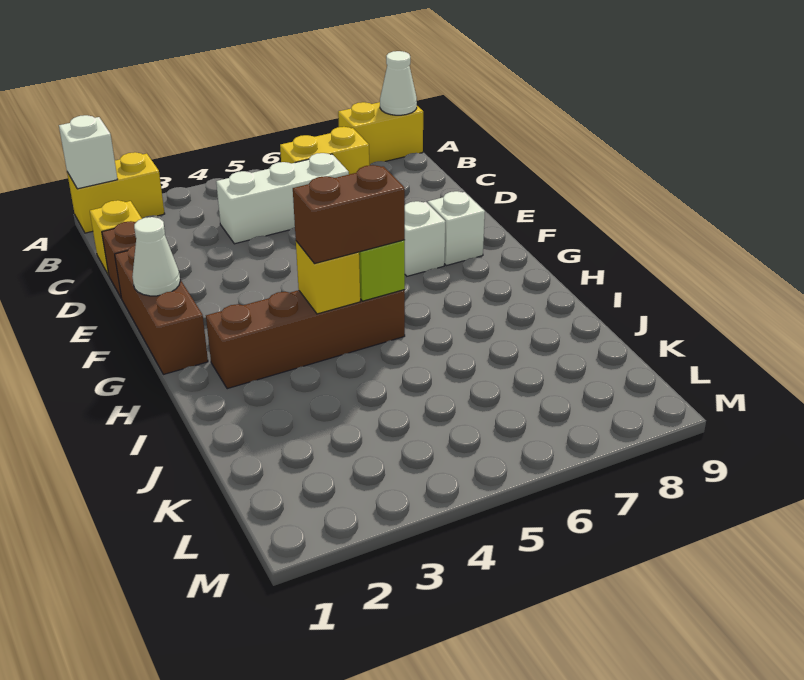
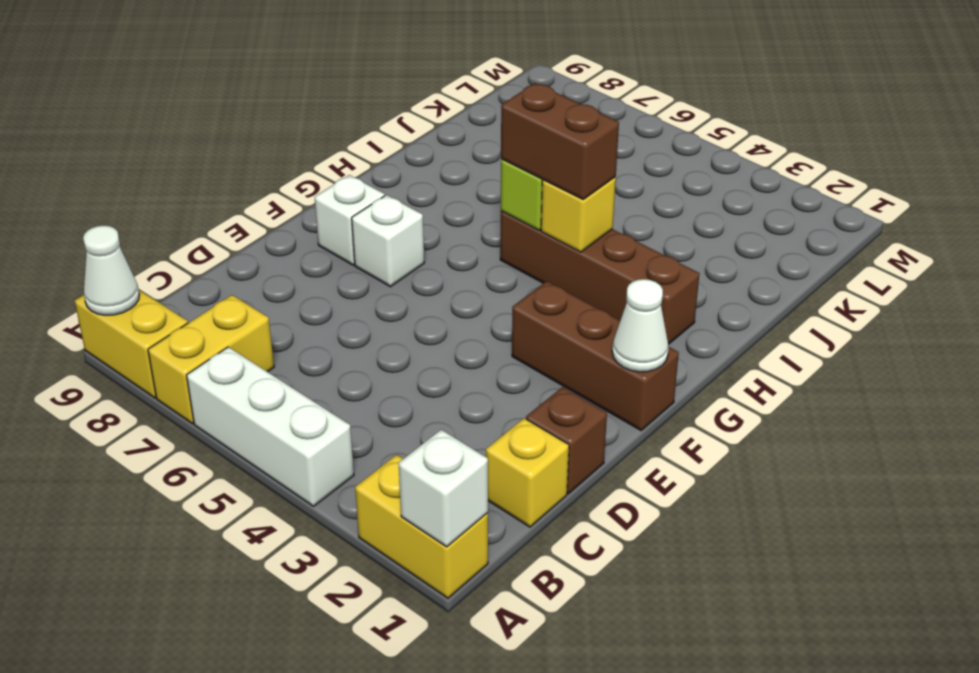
yellow 1x2 brick [280,127,369,174] -> yellow 1x2 brick turned to [148,295,274,424]
white 1x3 brick [216,153,349,244] -> white 1x3 brick moved to [187,347,354,506]
brown 1x3 brick [115,245,208,374] -> brown 1x3 brick turned to [512,281,679,430]

